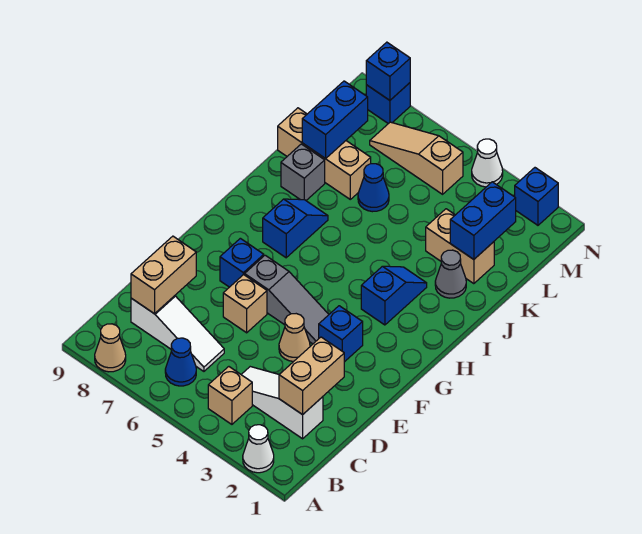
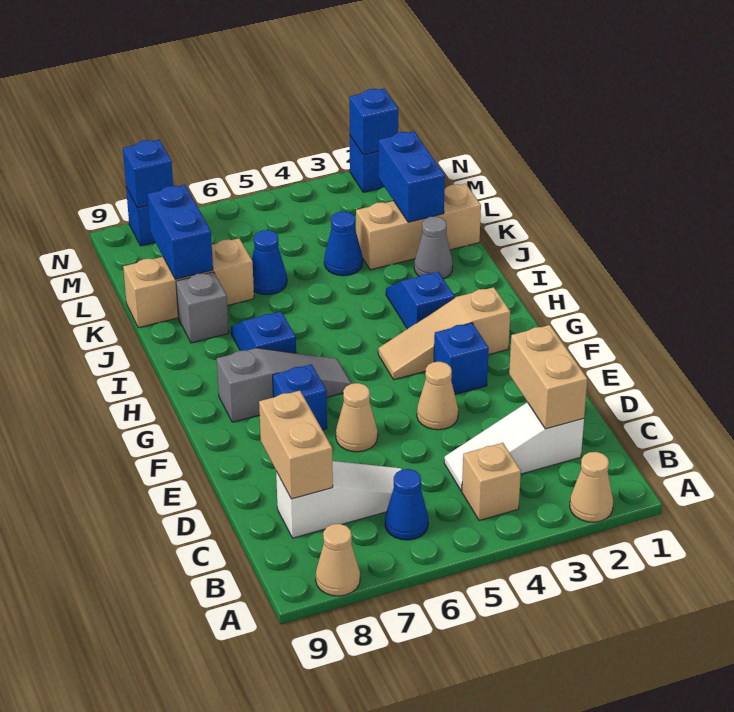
white 1x1 cone [243,425,274,473] -> tan 1x1 cone [570,452,613,522]
tan 1x1 brick [223,275,267,333] -> tan 1x1 cone [336,383,378,452]
grey 1x3 slope [245,255,329,344] -> grey 1x3 slope moved to [217,348,352,422]
tan 1x2 brick [426,209,494,284] -> tan 1x3 brick [356,184,481,270]
none -> blue 1x1 cone [324,212,363,276]
tan 1x3 slope [370,122,463,194] -> tan 1x3 slope moved to [378,287,510,380]
none -> blue 1x1 brick [349,89,398,155]
white 1x1 cone [472,139,503,187] -> none

